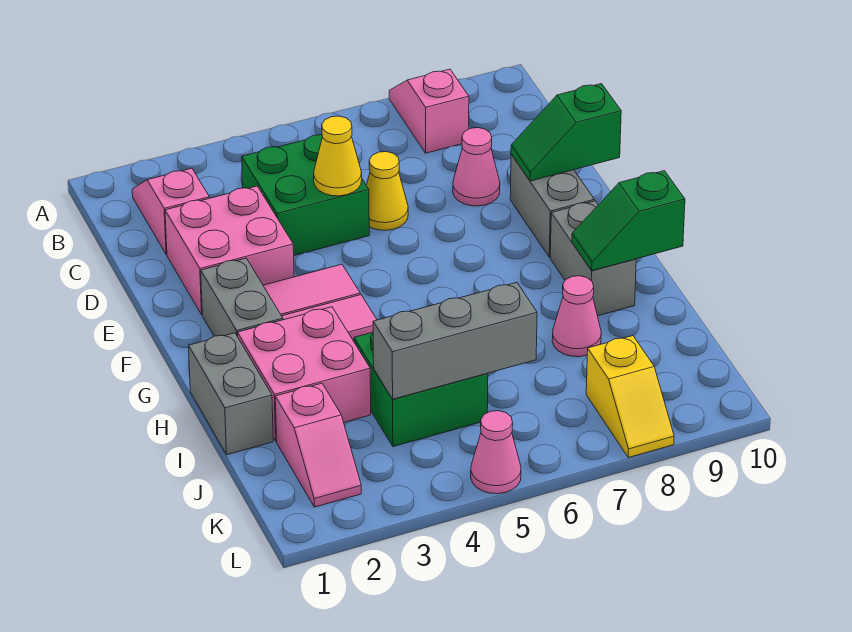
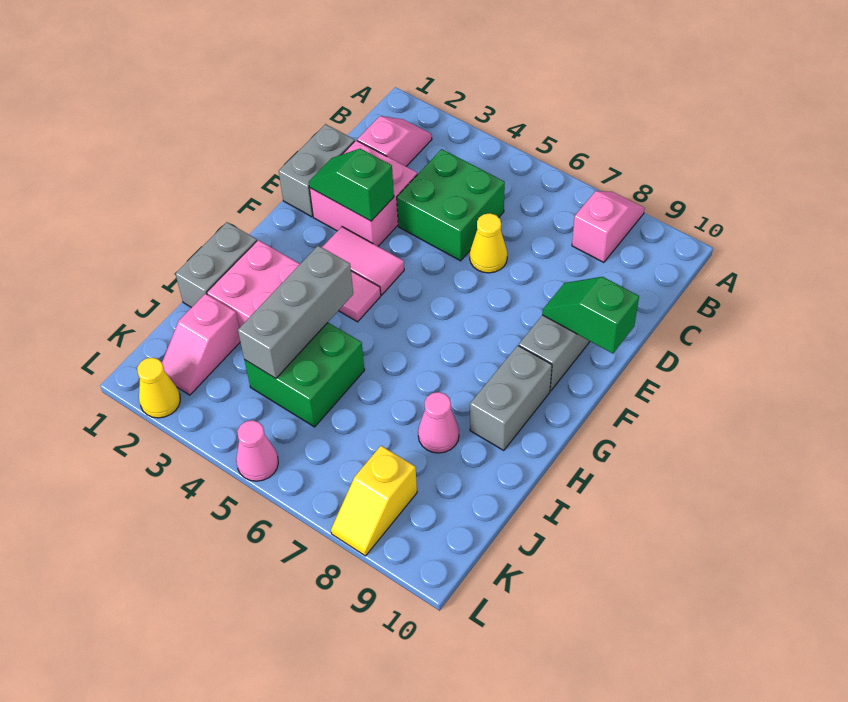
yellow 1x1 cone [314,116,362,196] -> yellow 1x1 cone moved to [137,358,180,418]
pink 1x1 cone [453,128,500,206] -> none
grey 1x2 brick [201,258,283,337] -> grey 1x2 brick moved to [279,124,355,217]
green 1x2 slope [572,171,685,271] -> green 1x2 slope moved to [309,149,394,221]
grey 1x3 brick [373,283,537,399] -> grey 1x3 brick turned to [238,246,353,379]

